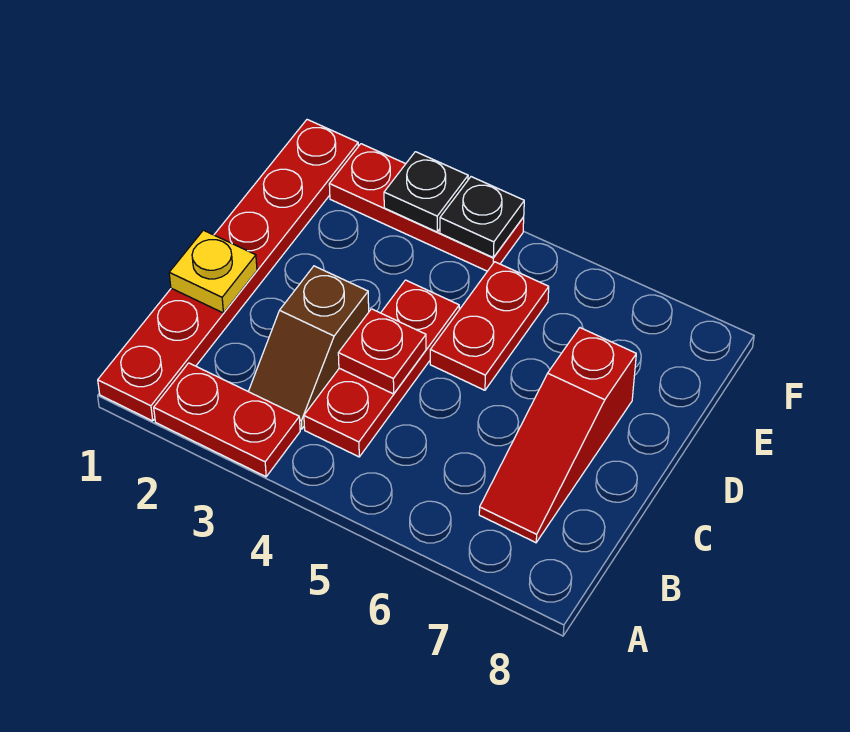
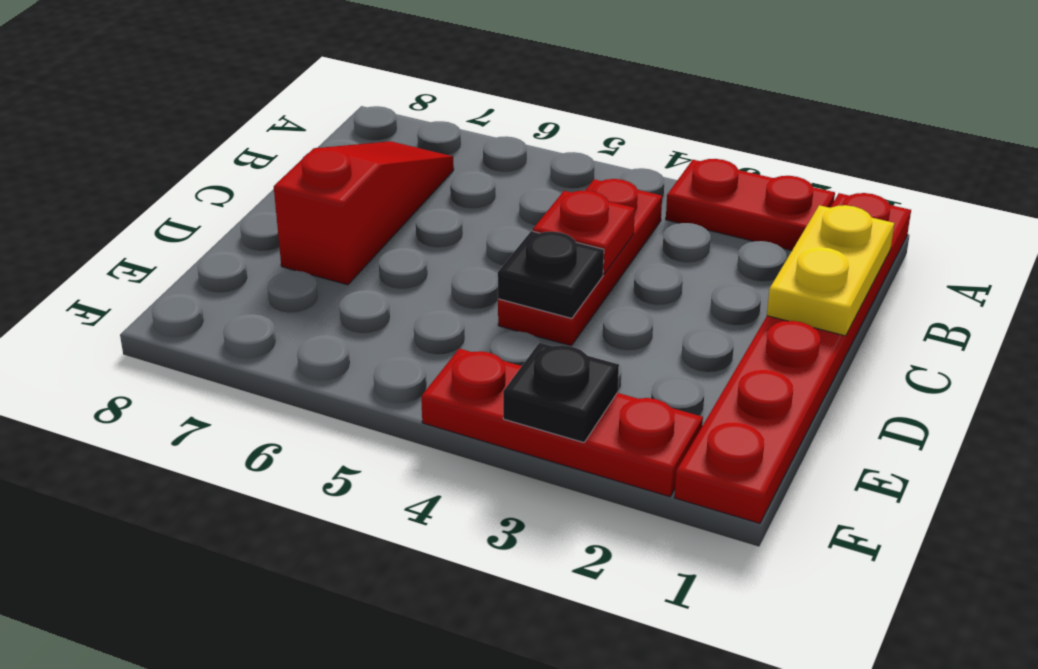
brown 1x2 slope [248,266,369,429] -> none
yellow 1x1 plate [169,230,257,313] -> yellow 1x2 plate [767,205,894,336]
red 1x2 plate [430,262,549,390] -> none
black 1x1 plate [440,177,524,258] -> black 1x1 plate moved to [498,231,604,319]

